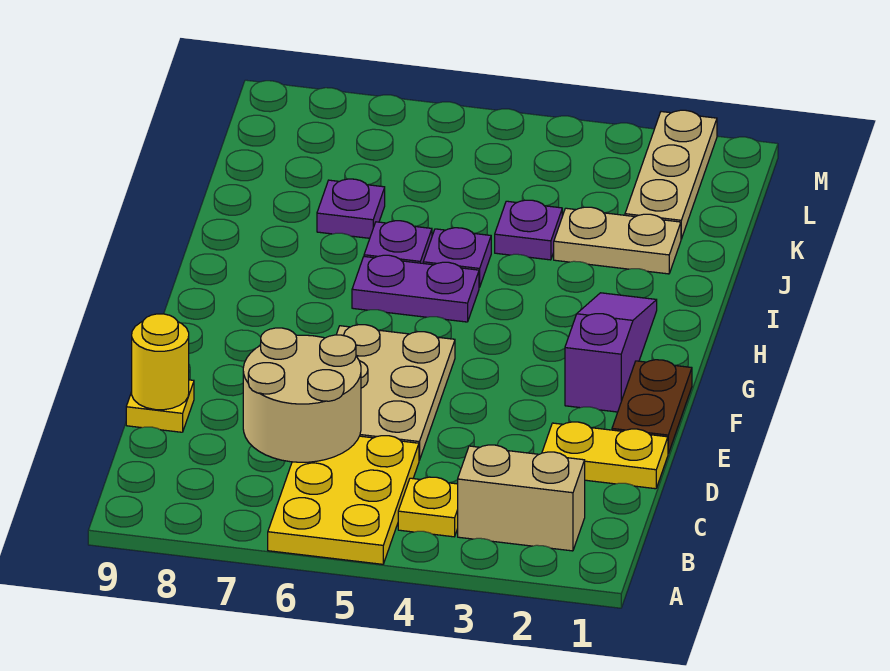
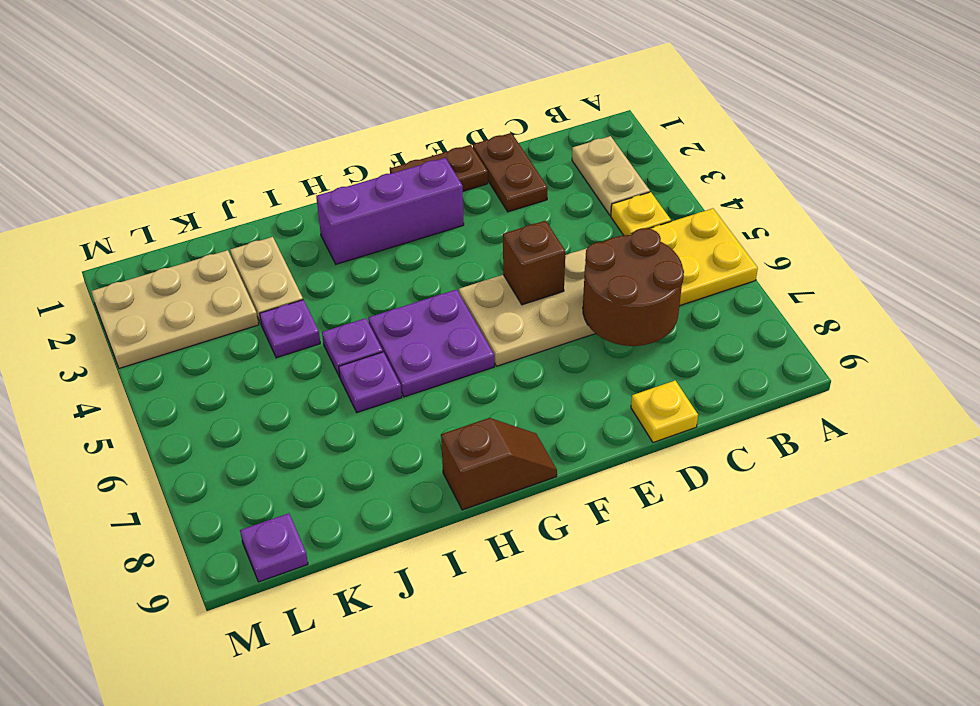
tan 1x2 brick [458,445,585,551] -> tan 1x2 plate [572,136,650,215]
tan 2x2 round brick [243,328,361,462] -> brown 2x2 round brick [583,228,684,346]
yellow 1x2 plate [542,422,668,489] -> brown 1x2 plate [473,133,548,212]
yellow 1x1 round brick [132,314,189,410] -> none
none -> brown 1x1 brick [503,221,565,305]
purple 1x3 slope [565,293,657,412] -> purple 1x3 brick [316,158,464,264]
none -> brown 1x2 slope [441,418,557,510]
purple 1x2 plate [352,255,479,322] -> purple 2x2 plate [368,289,494,397]
purple 1x1 plate [317,179,385,238] -> purple 1x1 plate moved to [240,513,308,582]
tan 1x3 plate [625,110,717,239] -> tan 2x3 plate [91,250,258,368]

